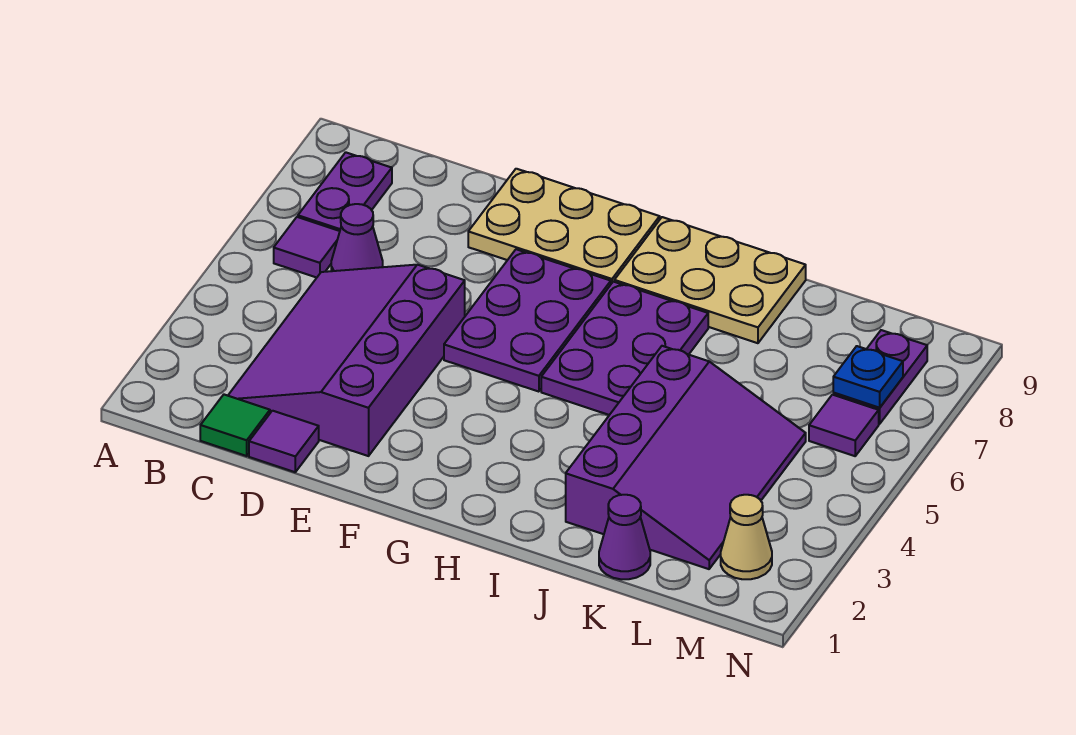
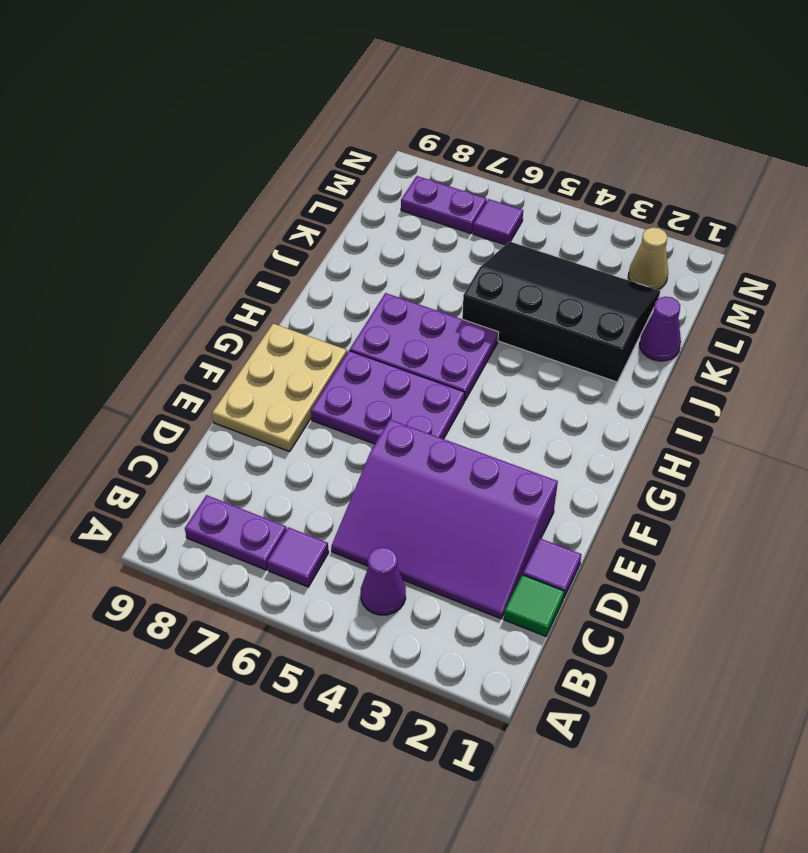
purple 1x1 cone [331,204,383,271] -> purple 1x1 cone moved to [361,547,406,615]
tan 2x3 plate [614,217,806,343] -> none
purple 3x4 slope [566,346,806,569] -> black 3x4 slope [462,241,660,382]
blue 1x1 plate [833,346,903,408] -> none

